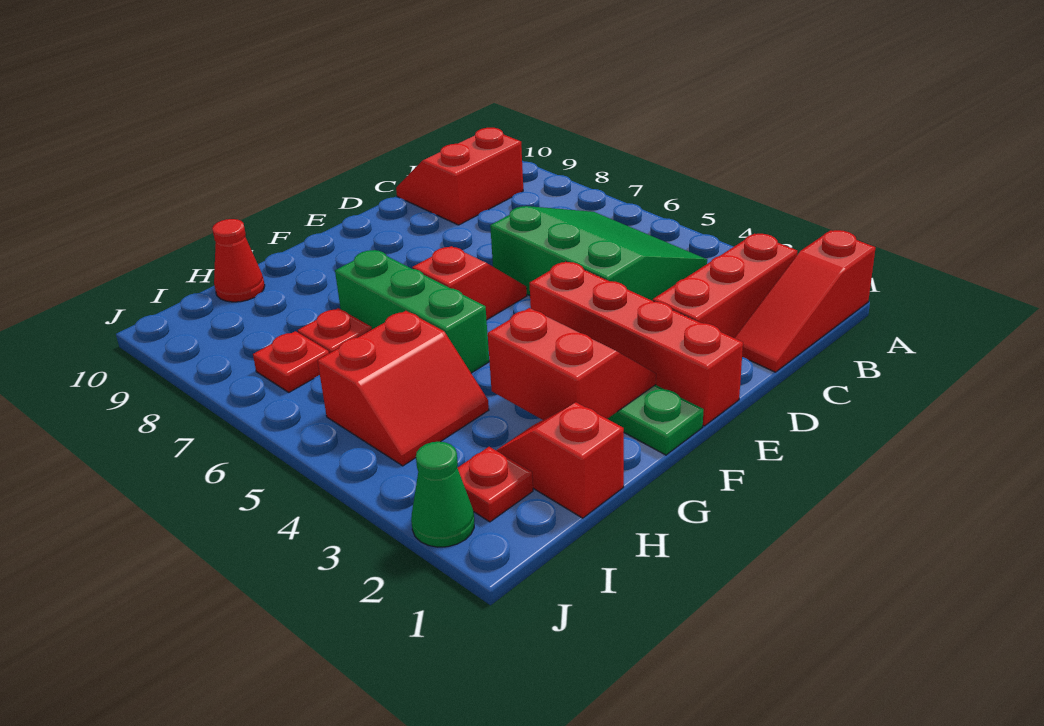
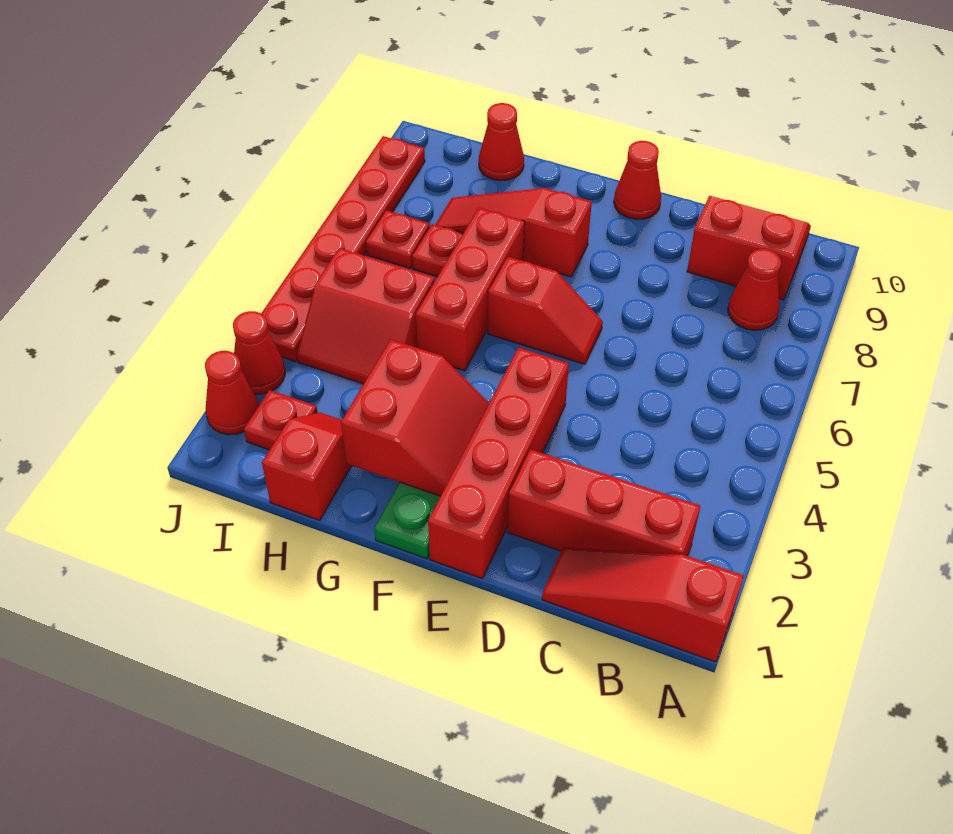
green 3x3 slope [490,206,707,301] -> none
none -> red 1x1 cone [728,249,781,330]
none -> red 1x1 cone [614,141,661,219]
none -> red 1x3 slope [435,188,592,277]
green 1x3 brick [335,250,489,373] -> red 1x3 brick [416,208,525,371]
green 1x1 cone [411,442,474,547] -> red 1x1 cone [205,351,259,435]
none -> red 1x1 cone [233,311,285,394]
none -> red 1x6 plate [261,136,425,362]

